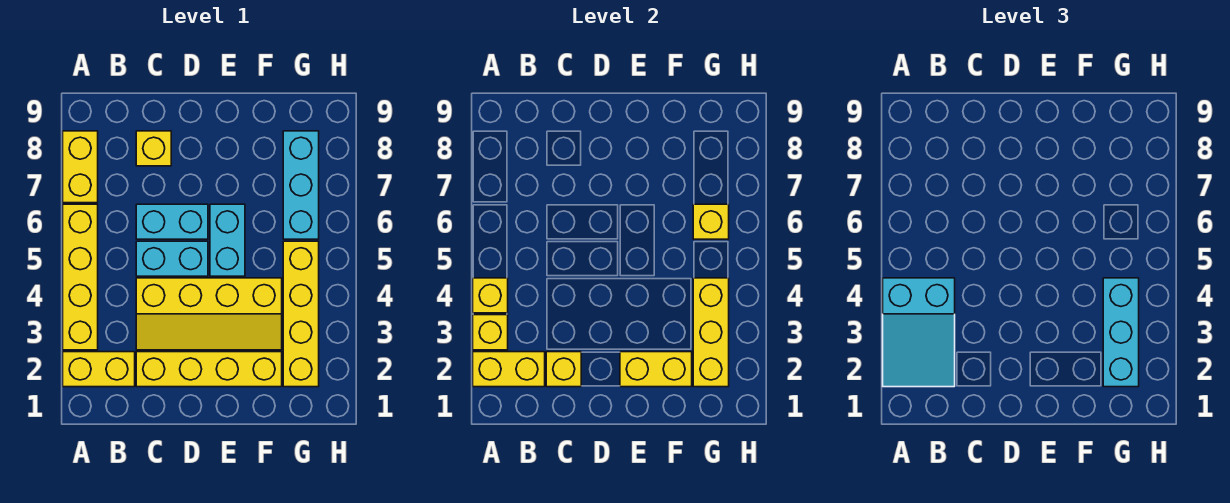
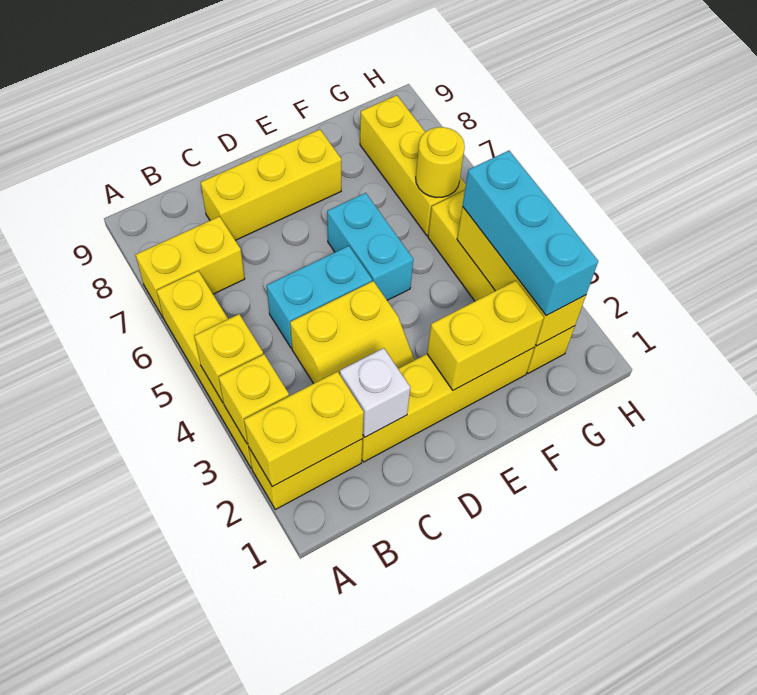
cyan 2x3 slope [883,278,955,387] -> none
yellow 1x2 brick [63,131,98,203] -> yellow 1x2 brick turned to [136,216,245,317]
yellow 1x1 brick [546,352,581,387] -> white 1x1 brick [340,348,410,437]
yellow 2x4 slope [136,278,282,350] -> yellow 2x2 slope [290,281,414,384]
cyan 1x2 brick [136,204,208,239] -> none
yellow 1x1 brick [136,131,171,166] -> yellow 1x3 brick [200,129,341,240]
cyan 1x3 brick [283,131,319,239] -> yellow 1x3 brick [360,95,466,236]
yellow 1x1 brick [693,204,729,239] -> yellow 1x1 round brick [416,127,465,198]

